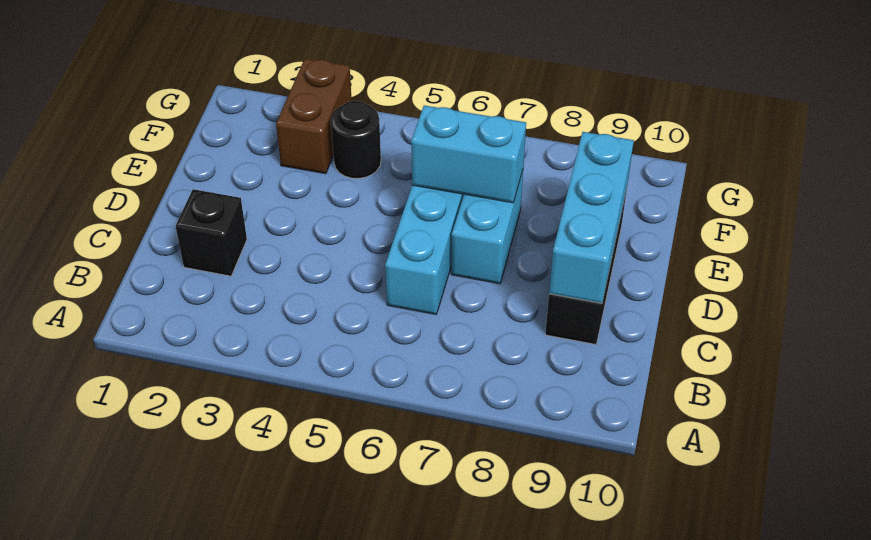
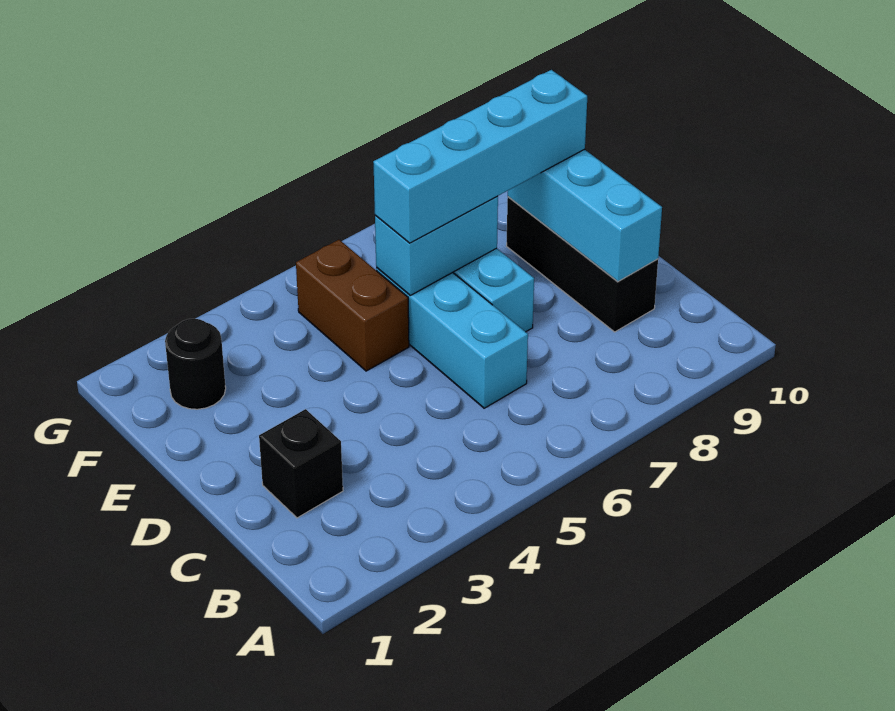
none -> cyan 1x4 brick [373,70,587,243]
brown 1x2 brick [276,59,352,174] -> brown 1x2 brick moved to [296,240,409,371]
black 1x1 round brick [331,101,381,179] -> black 1x1 round brick moved to [165,319,226,409]

